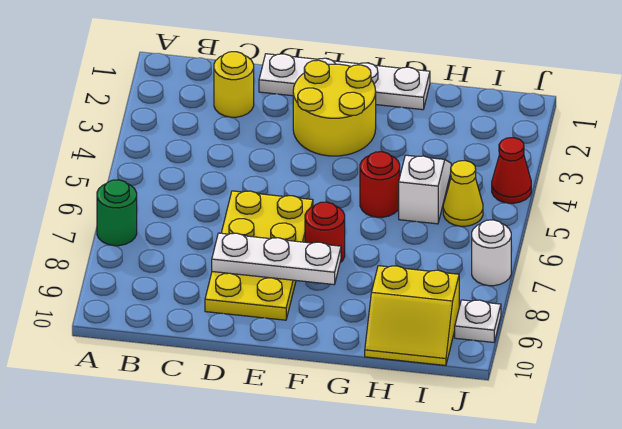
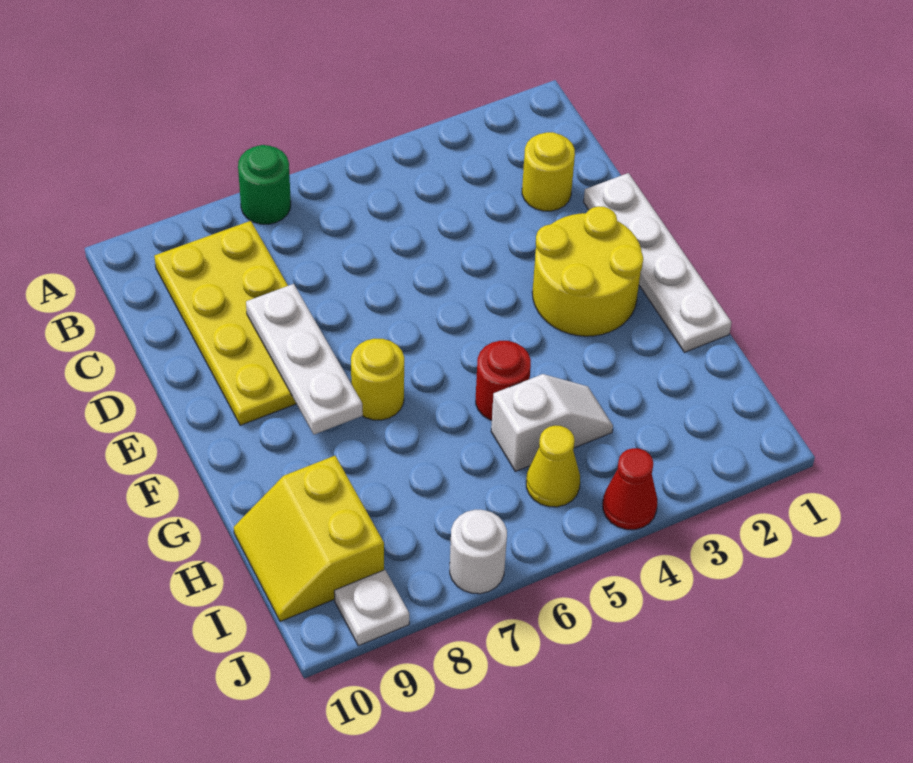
yellow 2x4 plate [205,191,313,320] -> yellow 2x4 plate turned to [154,221,296,425]
red 1x1 round brick [305,202,345,263] -> yellow 1x1 round brick [351,338,404,420]

